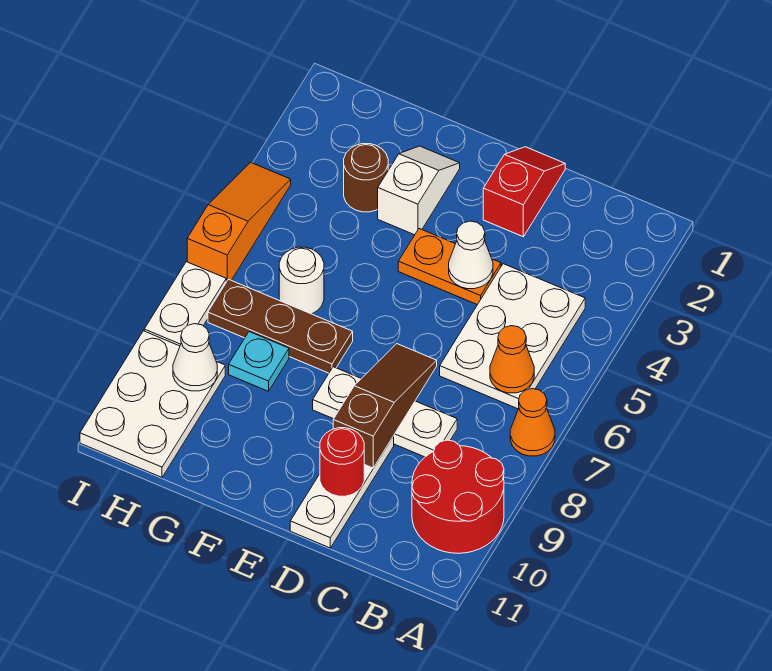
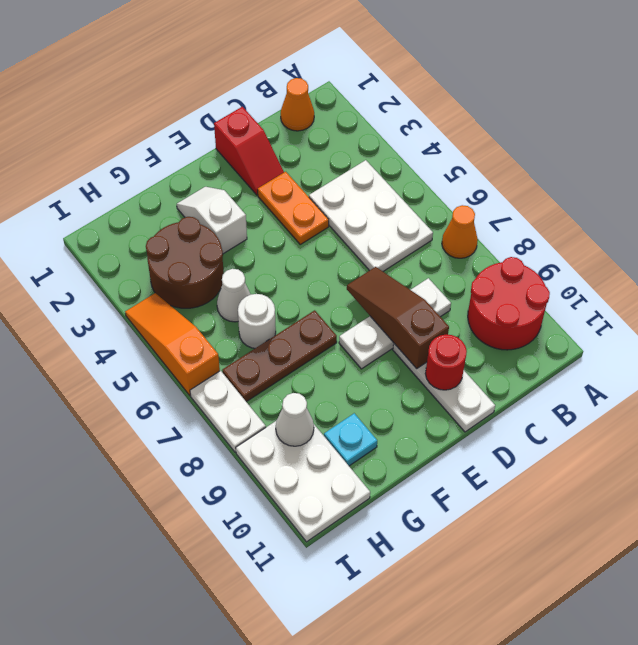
orange 1x1 cone [490,326,534,393] -> orange 1x1 cone moved to [281,78,314,131]
red 1x2 slope [483,147,565,237] -> red 1x2 slope turned to [214,107,284,195]
orange 1x2 plate [398,229,501,305] -> orange 1x2 plate turned to [258,172,329,244]
white 1x1 cone [449,221,493,289] -> white 1x1 cone moved to [217,269,251,322]
brown 1x1 round brick [344,144,388,212] -> brown 2x2 round brick [146,217,224,308]
cyan 1x1 plate [229,332,289,391] -> cyan 1x1 plate moved to [324,413,377,466]

